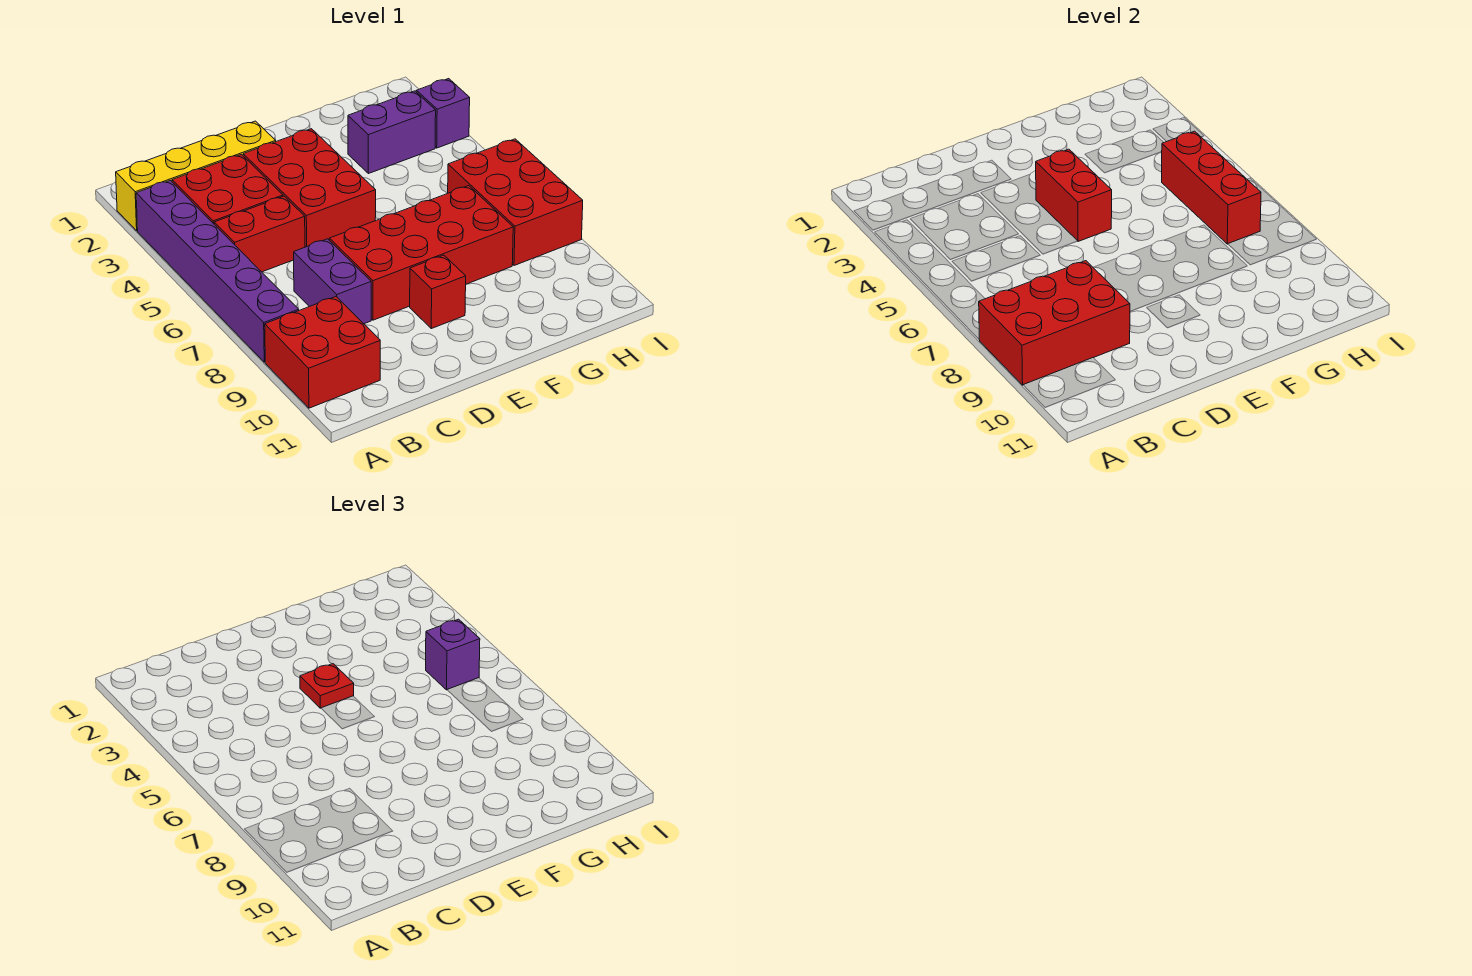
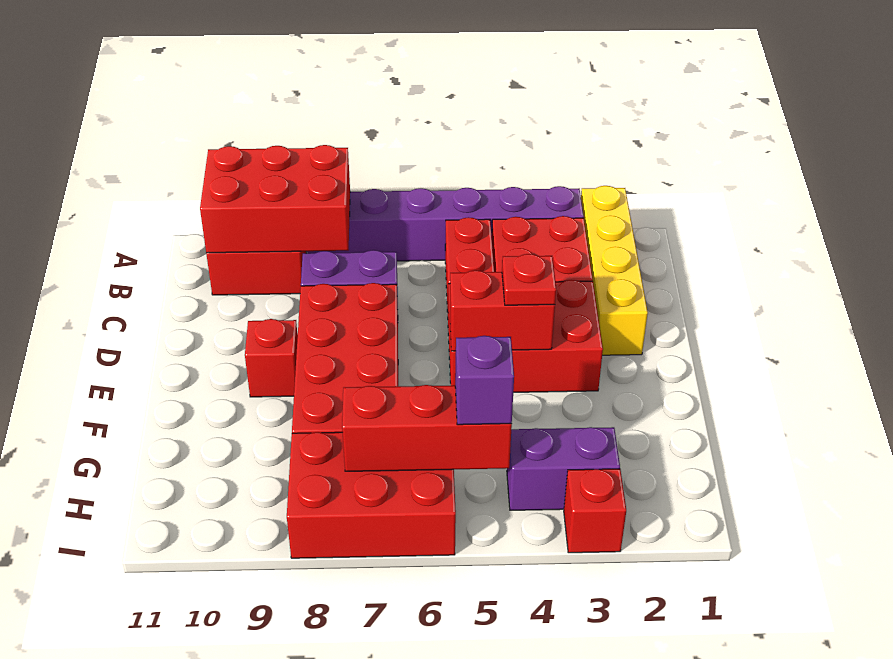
red 2x3 brick [979,261,1130,385] -> red 2x3 brick turned to [200,145,350,253]
purple 1x2 brick [348,91,436,174] -> purple 1x2 brick turned to [507,427,620,510]
purple 1x1 brick [416,79,470,148] -> red 1x1 brick [564,469,626,553]

